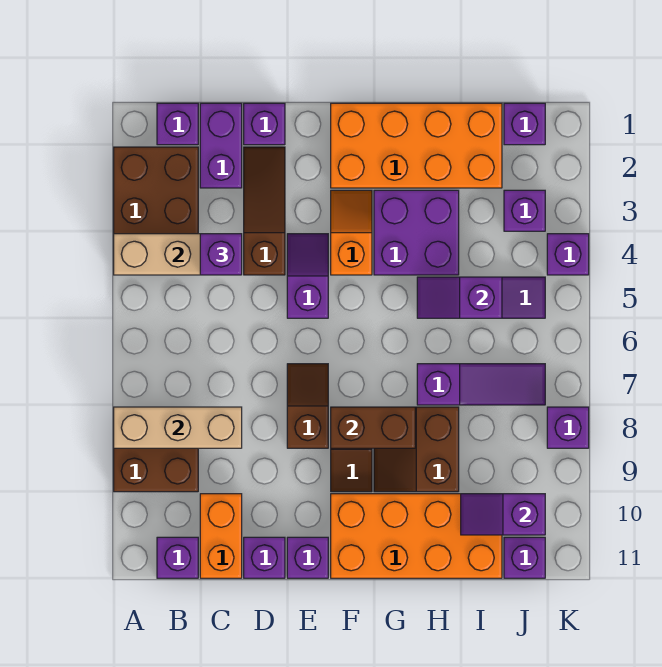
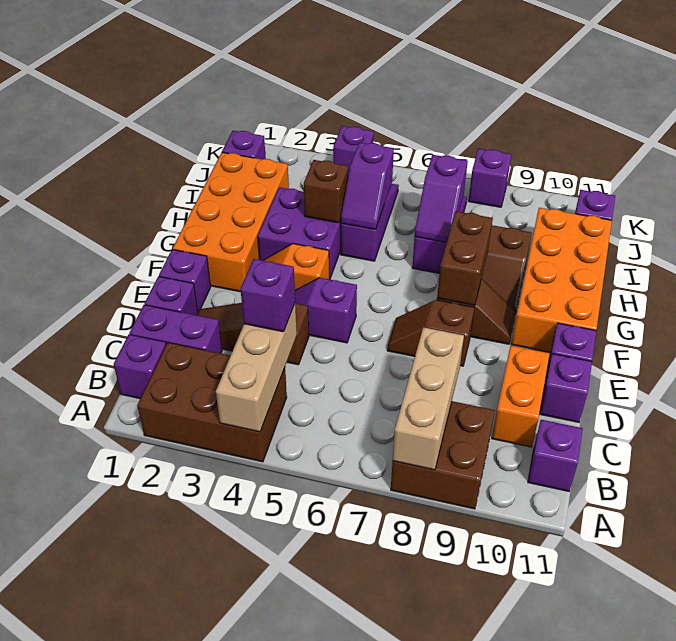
orange 1x2 brick [200,494,242,578] -> orange 1x2 brick turned to [492,346,550,447]
none -> brown 1x1 brick [304,160,348,223]
purple 1x2 slope [461,494,545,535] -> purple 1x2 slope moved to [415,155,468,243]
purple 1x1 brick [504,190,545,231] -> purple 1x1 brick moved to [159,249,211,310]

